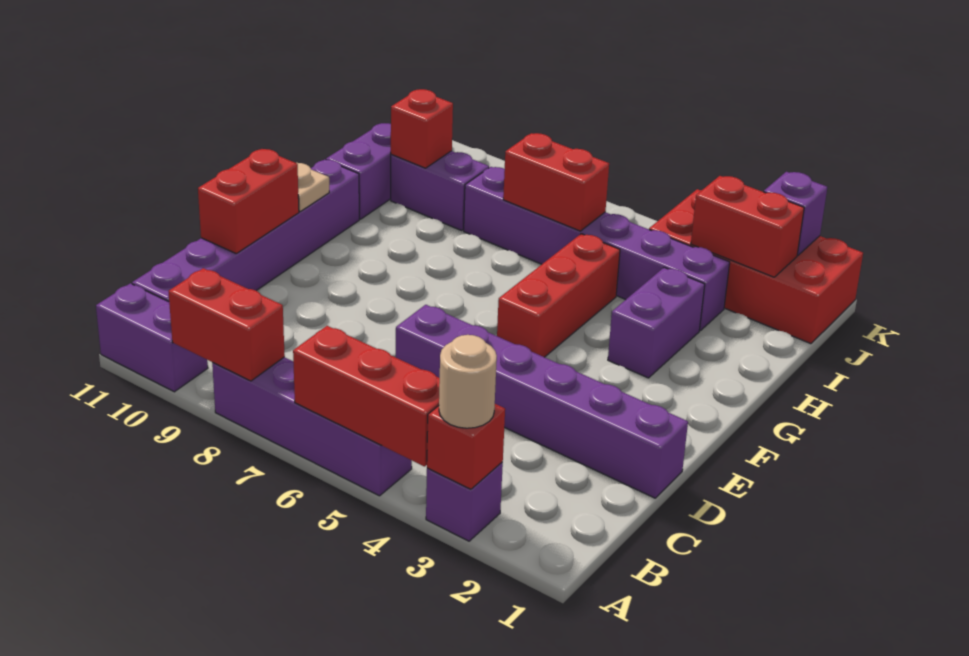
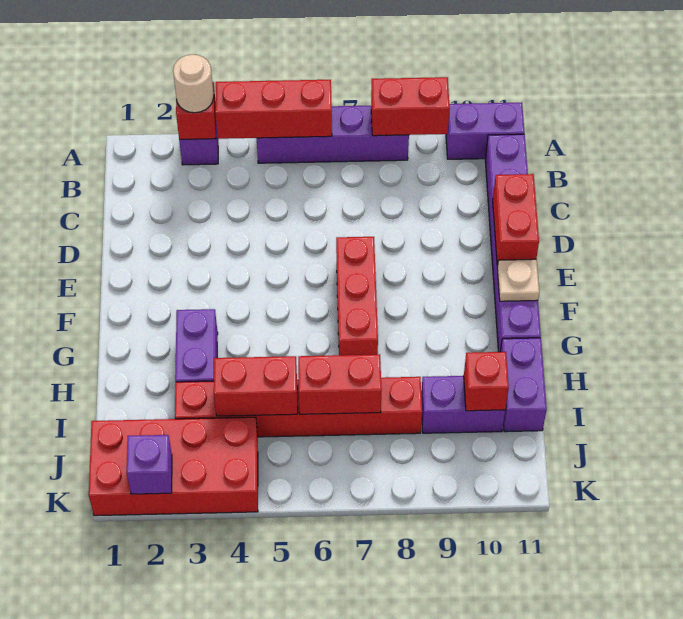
purple 1x6 brick [396,305,688,498] -> none
red 1x3 brick [497,234,620,357] -> red 1x3 brick moved to [336,237,378,355]
purple 1x6 brick [464,167,730,331] -> red 1x6 brick [175,377,422,437]
red 1x2 brick [691,176,804,277] -> red 1x2 brick moved to [214,356,298,416]

